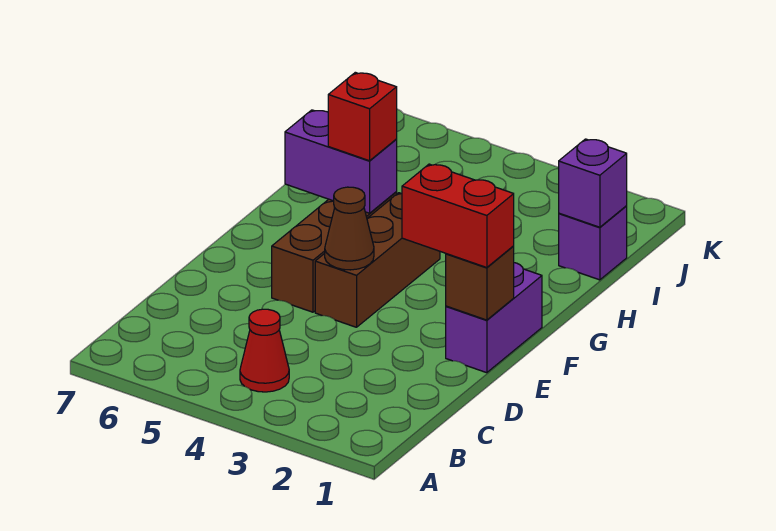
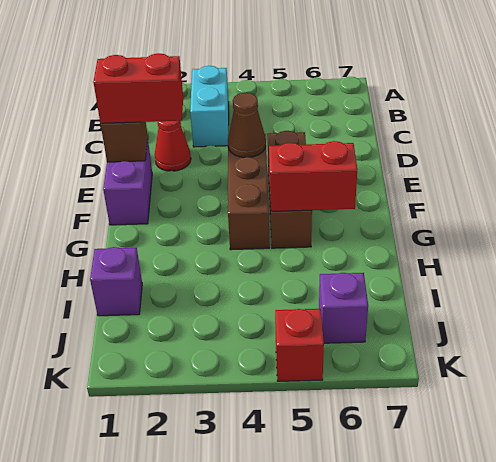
none -> cyan 1x2 brick [190,66,229,147]
red 1x1 cone [240,309,289,392] -> red 1x1 cone moved to [155,121,191,171]
purple 1x2 brick [285,110,397,213] -> red 1x2 brick [269,141,357,211]
red 1x1 brick [328,72,397,161] -> red 1x1 brick moved to [275,309,324,381]
purple 1x1 brick [559,139,627,227] -> purple 1x1 brick moved to [319,273,368,343]

